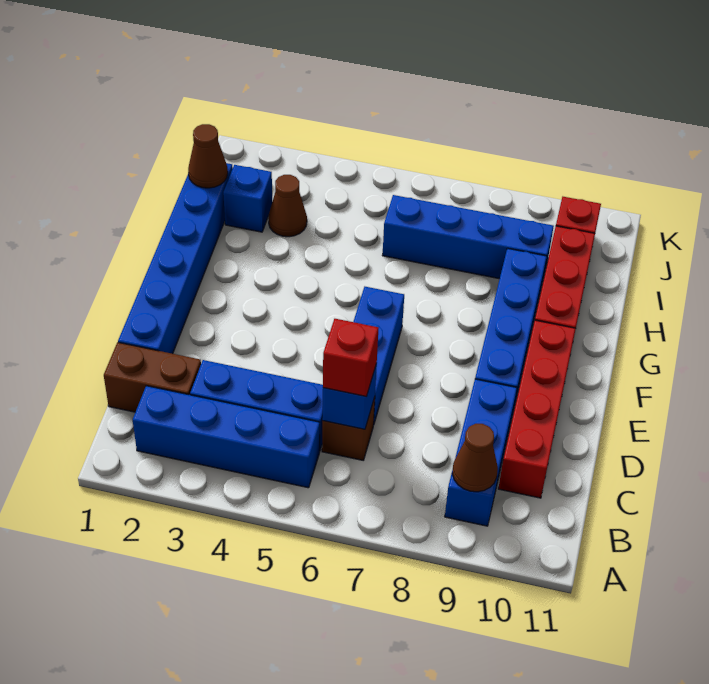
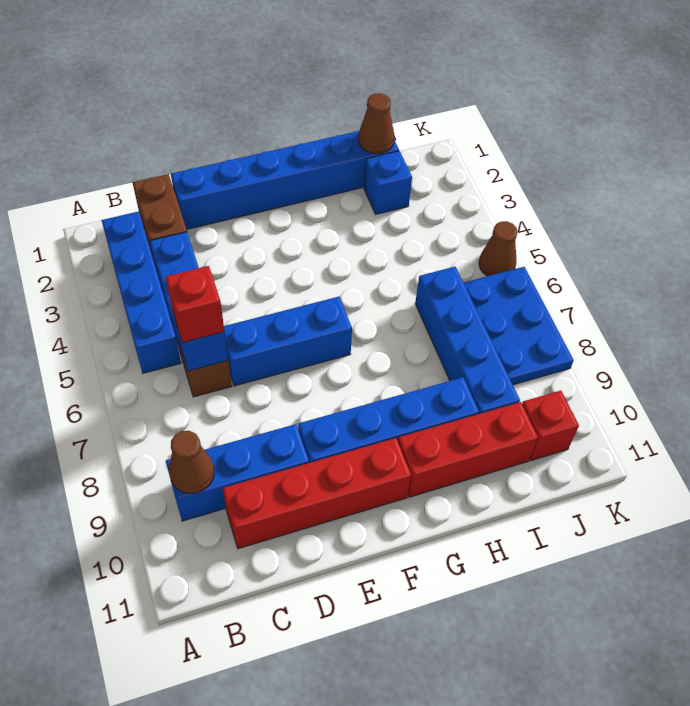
brown 1x1 cone [268,175,307,237] -> brown 1x1 cone moved to [479,221,517,276]
none -> blue 2x3 plate [464,267,574,385]

